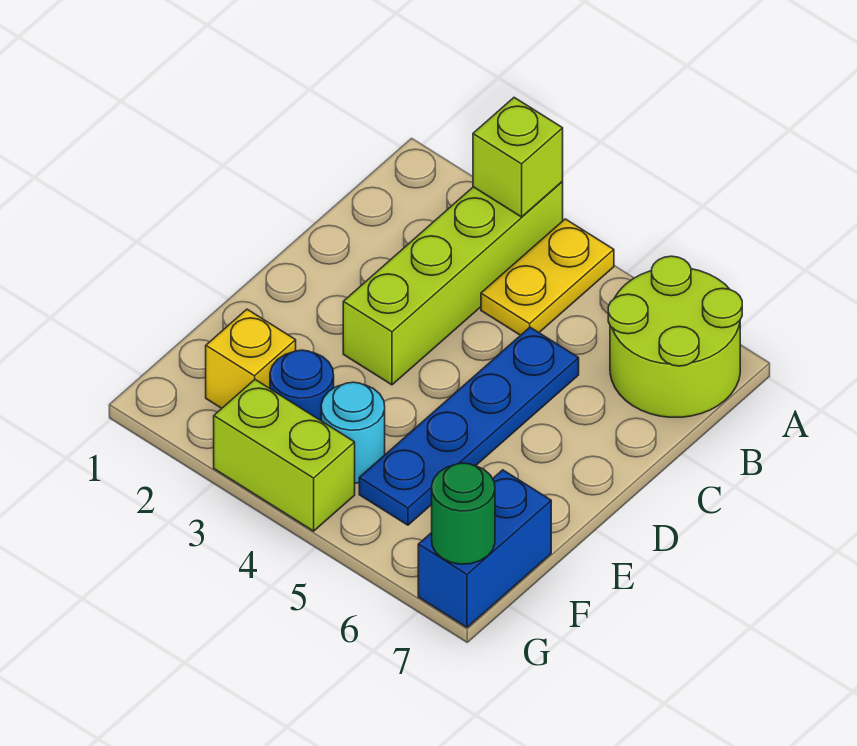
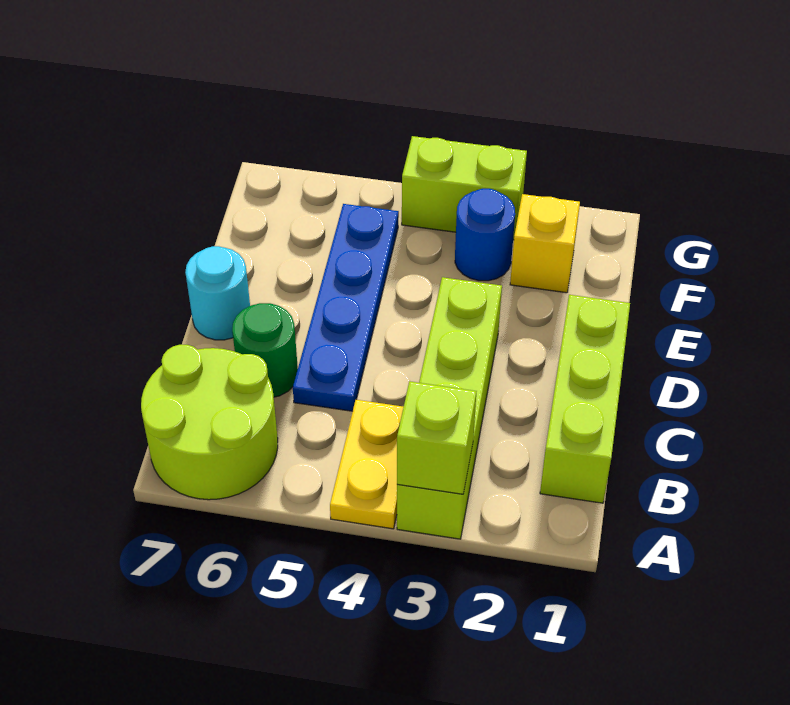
none -> lime 1x3 brick [540,295,630,503]
cyan 1x1 round brick [321,382,385,483] -> cyan 1x1 round brick moved to [185,246,250,340]
blue 1x2 brick [418,470,551,627] -> none
green 1x1 round brick [432,463,495,564] -> green 1x1 round brick moved to [232,303,298,397]

